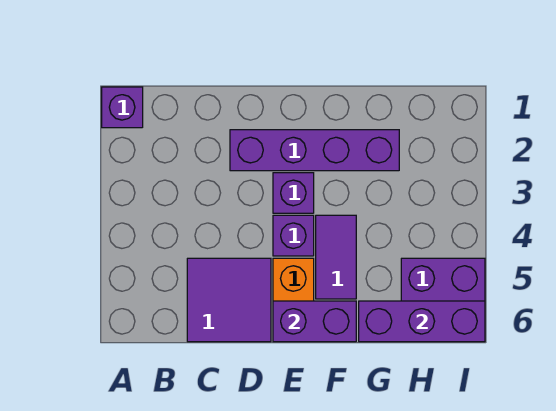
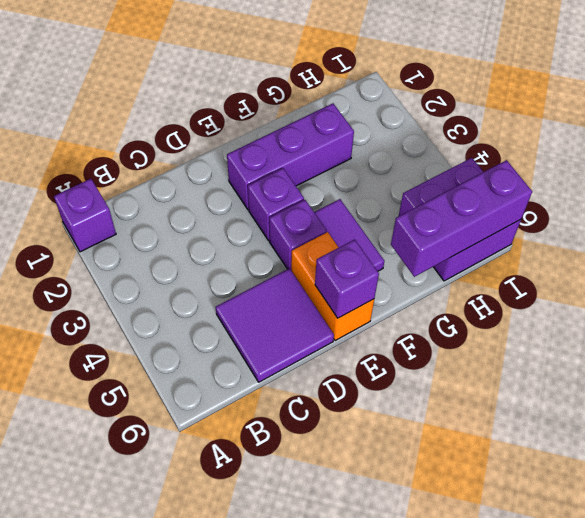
purple 1x4 brick [230,130,399,171] -> purple 1x3 brick [227,103,354,210]
purple 1x2 brick [273,301,356,342] -> purple 1x1 brick [315,239,379,318]

